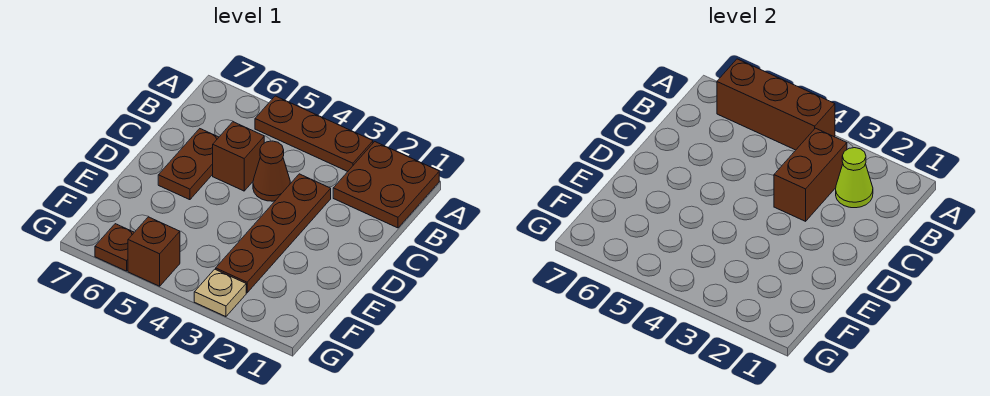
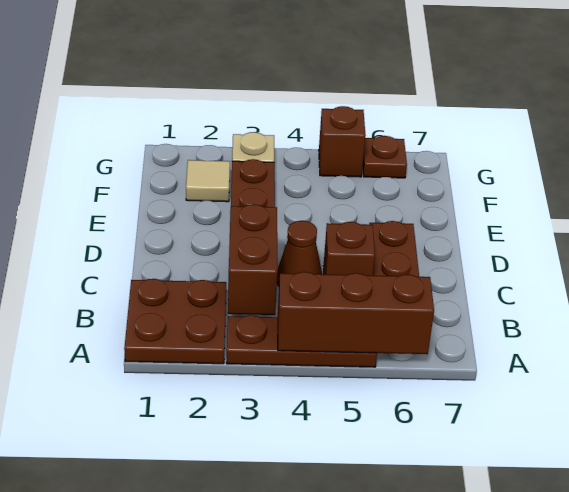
lime 1x1 cone [836,148,873,208] -> none
none -> tan 1x1 tile [186,160,230,202]

